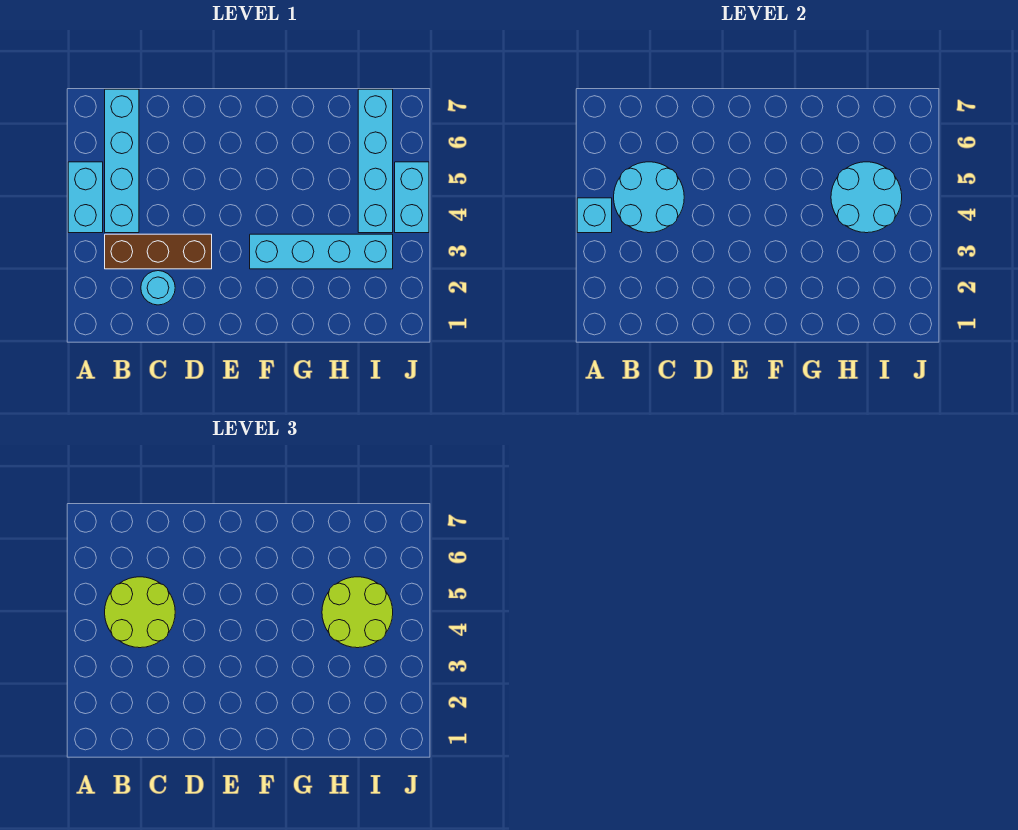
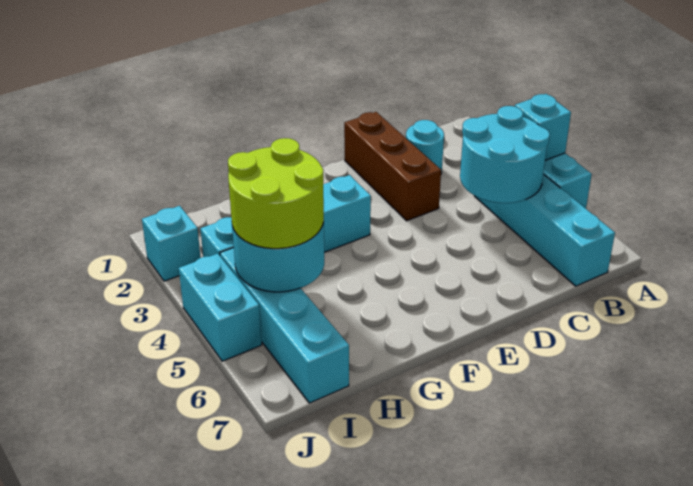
brown 1x3 brick [105,234,212,269] -> brown 1x3 brick turned to [344,112,441,221]
lime 2x2 round brick [105,577,175,648] -> none
none -> cyan 1x1 brick [142,206,201,281]

